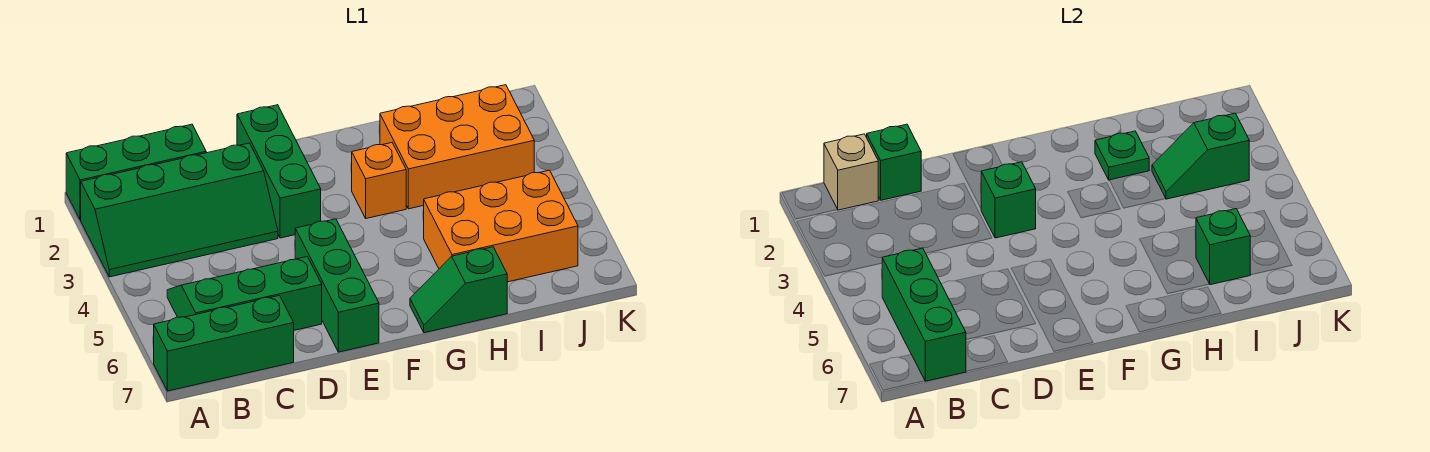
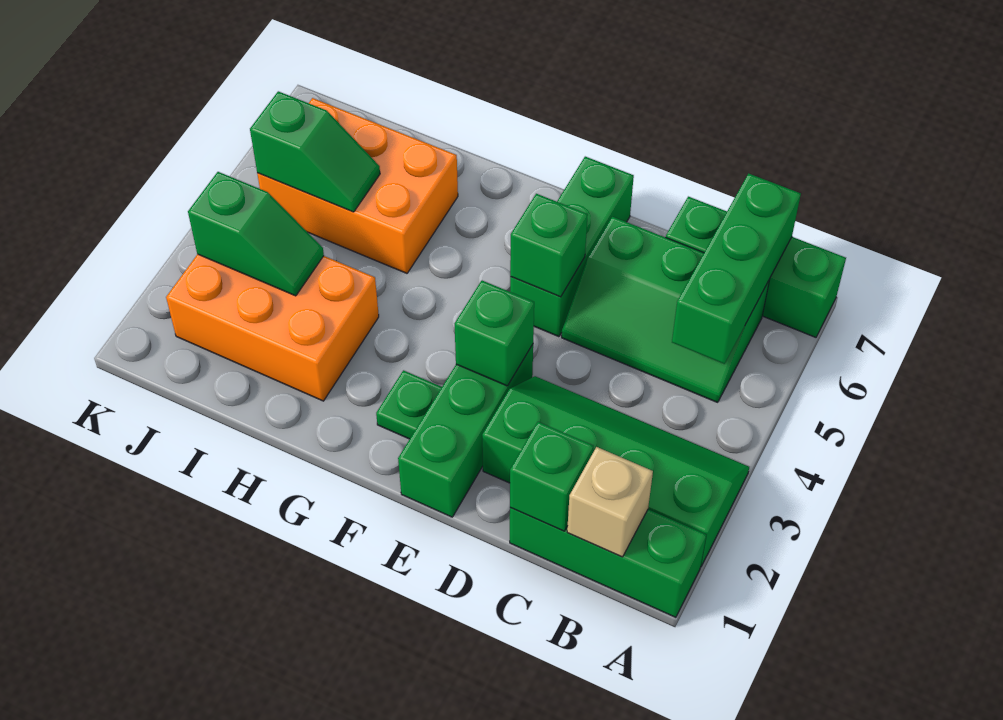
orange 1x1 brick [352,143,406,218] -> none
green 1x2 slope [410,247,507,333] -> green 1x2 slope moved to [250,91,380,212]
green 1x1 plate [1095,131,1149,180] -> green 1x1 plate moved to [376,370,442,439]
green 1x1 brick [1196,209,1250,285] -> green 1x1 brick moved to [510,194,588,297]

